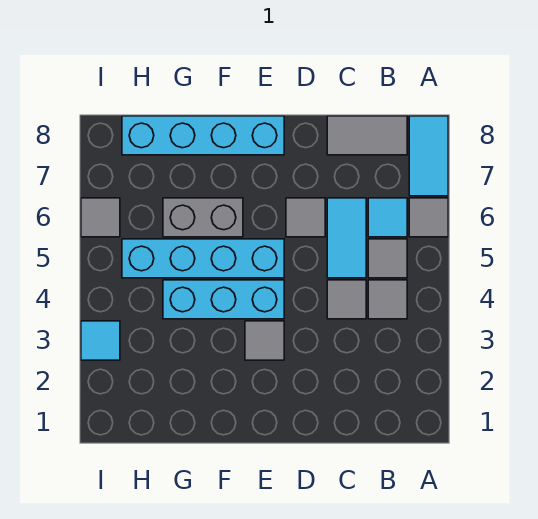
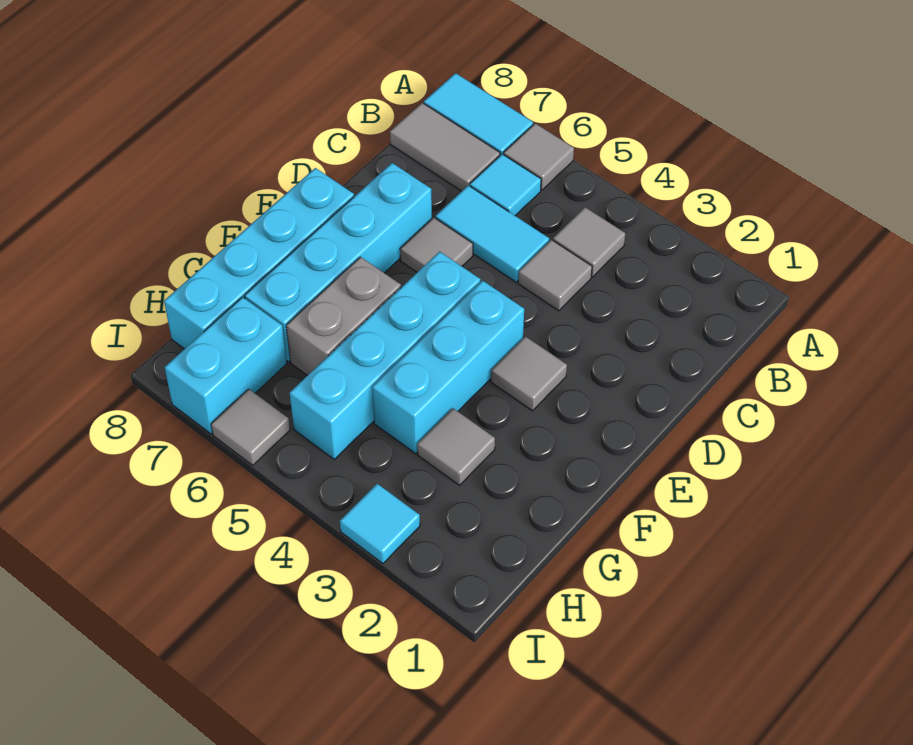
grey 1x1 tile [368,239,407,278] -> grey 1x1 tile moved to [417,408,495,485]
grey 1x2 tile [327,116,407,155] -> grey 1x2 tile turned to [390,103,500,191]
none -> cyan 1x4 brick [245,163,432,362]
none -> cyan 1x2 brick [164,297,287,434]

